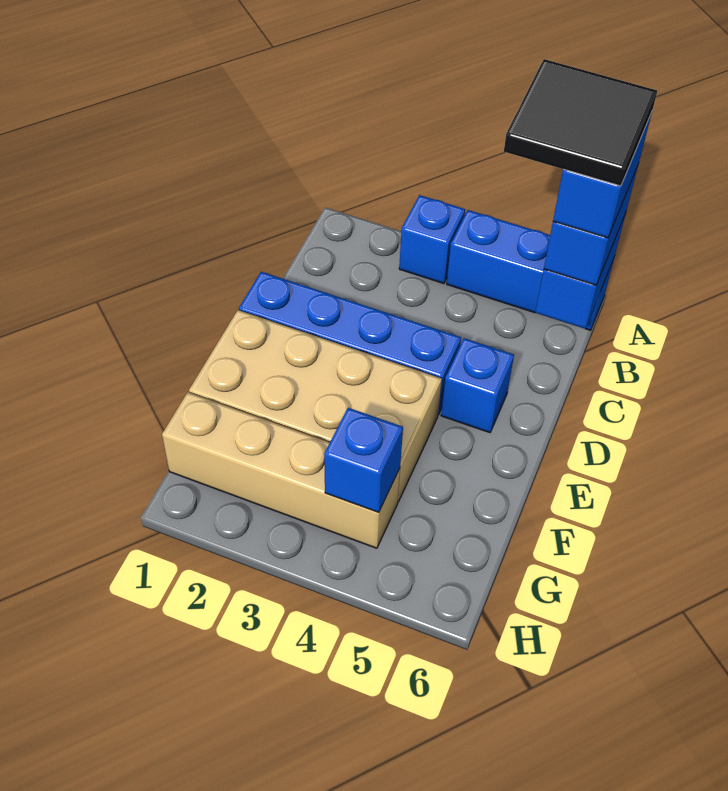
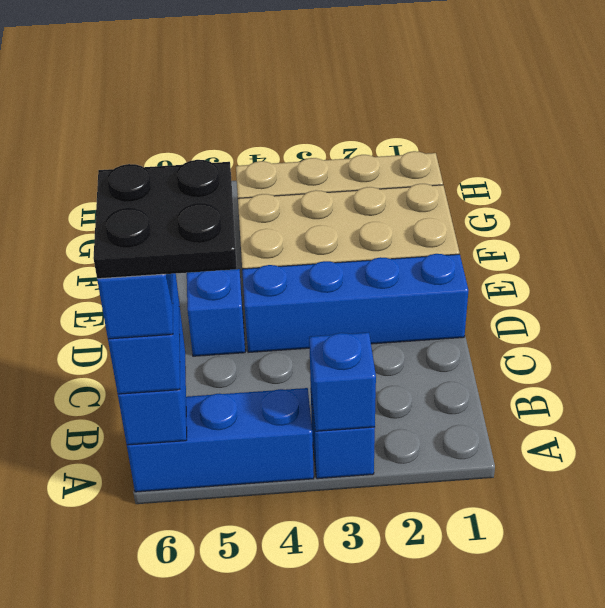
black 2x2 tile [504,59,657,186] -> black 2x2 plate [93,160,237,279]
blue 1x1 brick [324,408,403,512] -> blue 1x1 brick moved to [309,332,376,431]

